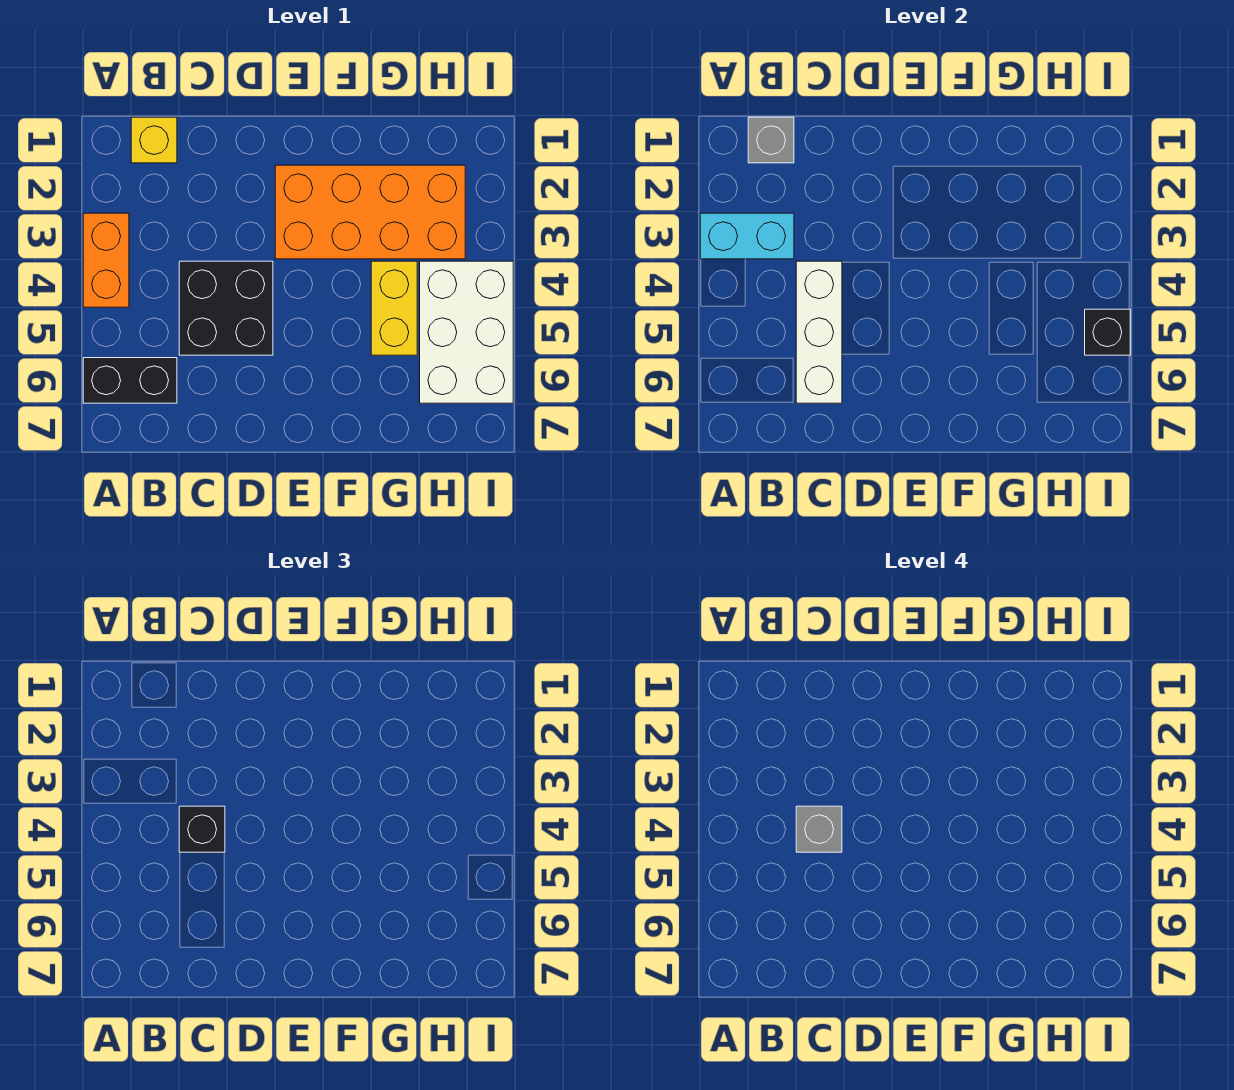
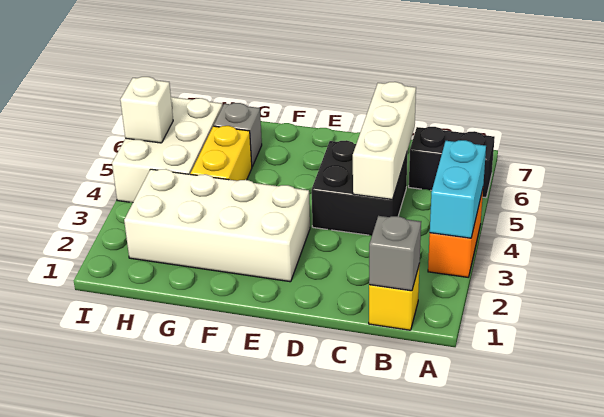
cyan 1x2 brick [700,213,794,259] -> cyan 1x2 brick turned to [430,140,486,238]
black 1x1 brick [179,806,225,852] -> none
grey 1x1 brick [796,806,842,852] -> grey 1x1 brick moved to [214,103,262,166]
orange 2x4 brick [275,165,465,259] -> white 2x4 brick [124,169,310,282]
black 1x1 brick [1085,309,1130,355] -> white 1x1 brick [120,77,173,143]

